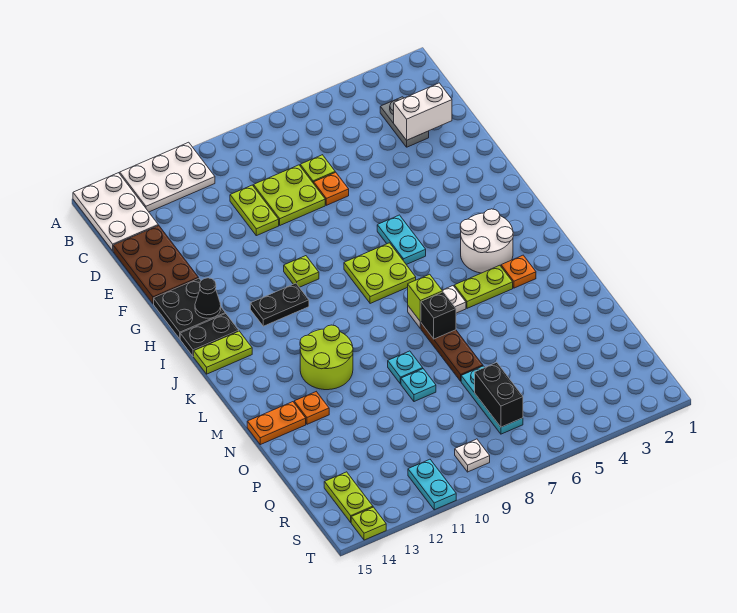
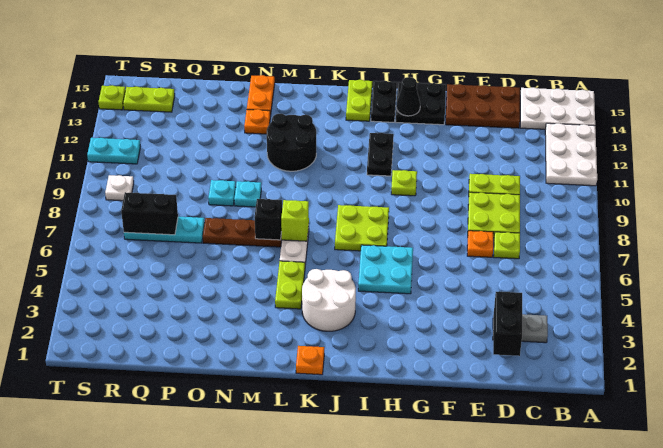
white 1x2 brick [394,83,452,140] -> black 1x2 brick [493,292,522,356]
cyan 1x2 plate [377,215,426,265] -> cyan 2x2 plate [358,245,413,294]
orange 1x1 plate [501,255,536,288] -> orange 1x1 plate moved to [296,346,324,375]
lime 2x2 round brick [300,325,353,390] -> black 2x2 round brick [267,114,316,171]

